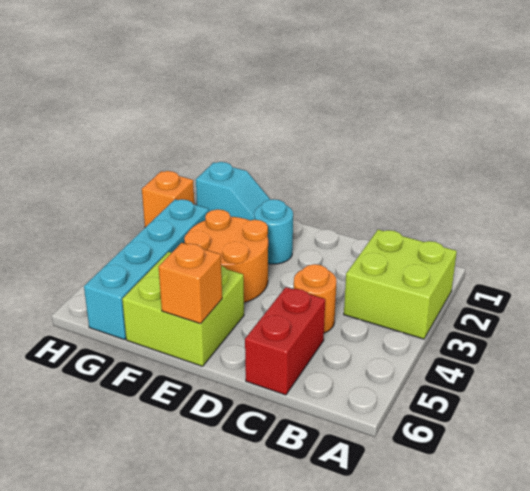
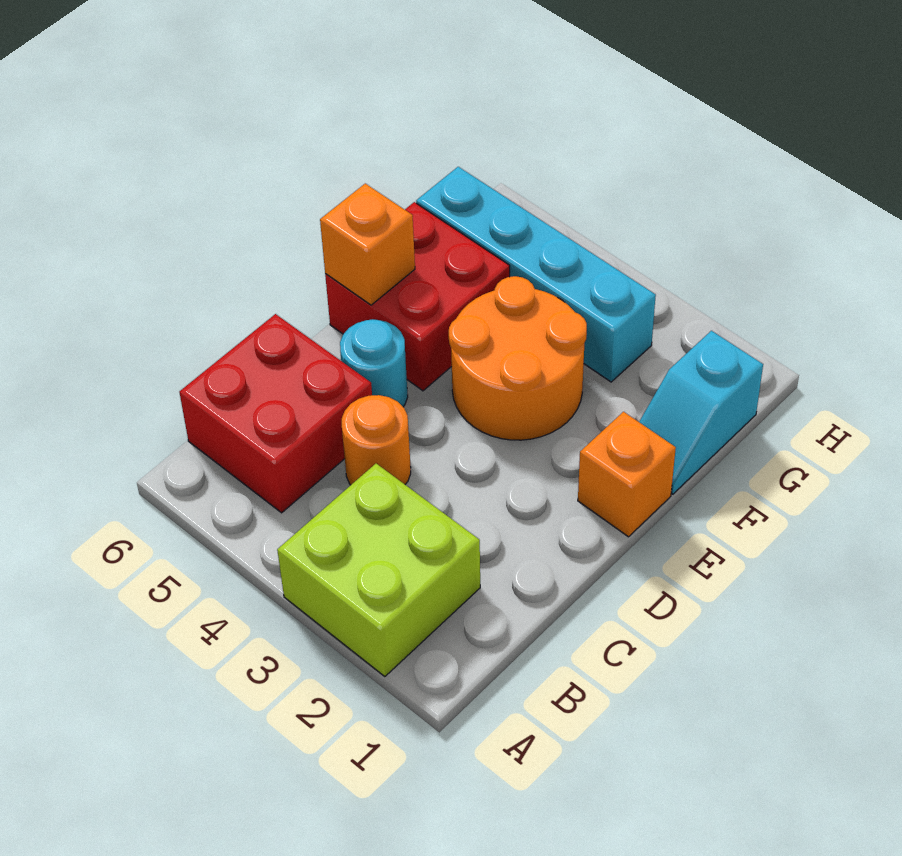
red 1x2 brick [245,287,325,395] -> red 2x2 brick [179,314,372,513]
cyan 1x1 round brick [254,199,293,264] -> cyan 1x1 round brick moved to [340,319,408,407]
lime 2x2 brick [122,252,244,366] -> red 2x2 brick [325,202,510,391]
orange 1x1 brick [142,171,194,227] -> orange 1x1 brick moved to [578,412,676,537]

